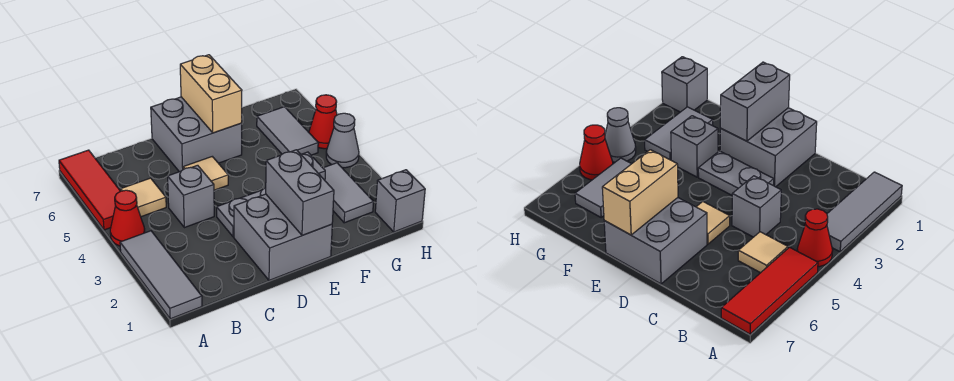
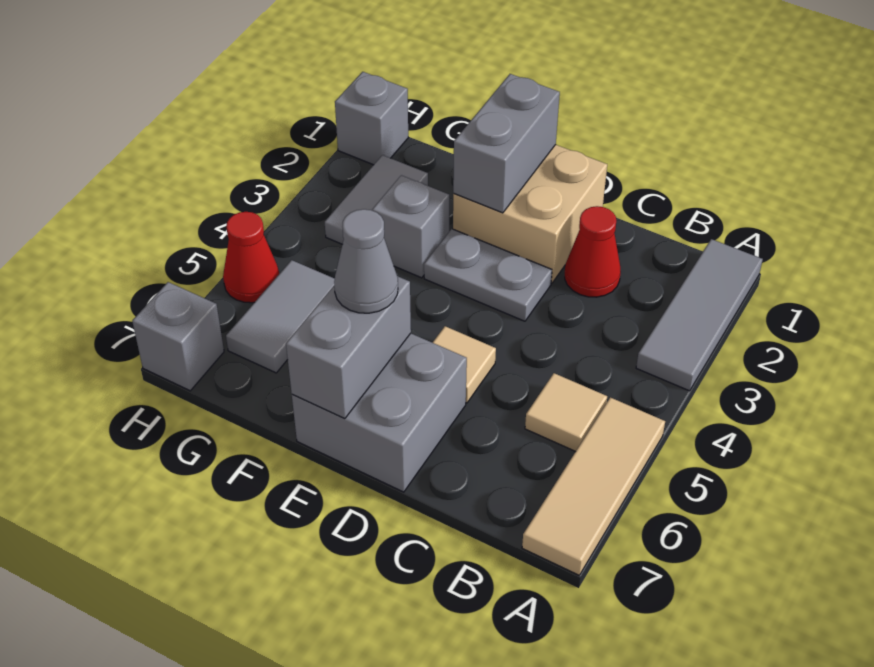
red 1x1 cone [110,190,145,246] -> red 1x1 cone moved to [565,206,621,297]
red 1x3 tile [59,150,120,230] -> tan 1x3 tile [522,397,665,575]
grey 1x1 brick [168,165,214,228] -> grey 1x1 brick moved to [132,282,224,391]
grey 2x2 brick [234,194,332,280] -> tan 2x2 brick [453,145,607,283]
tan 1x2 brick [180,55,242,133] -> grey 1x2 brick [286,276,411,419]
grey 1x1 cone [326,113,359,168] -> grey 1x1 cone moved to [334,209,398,313]

